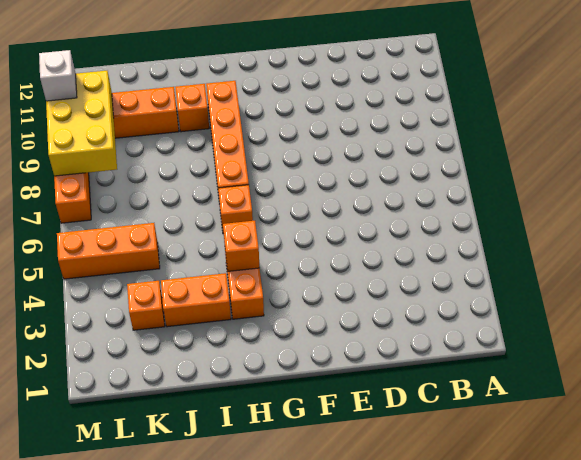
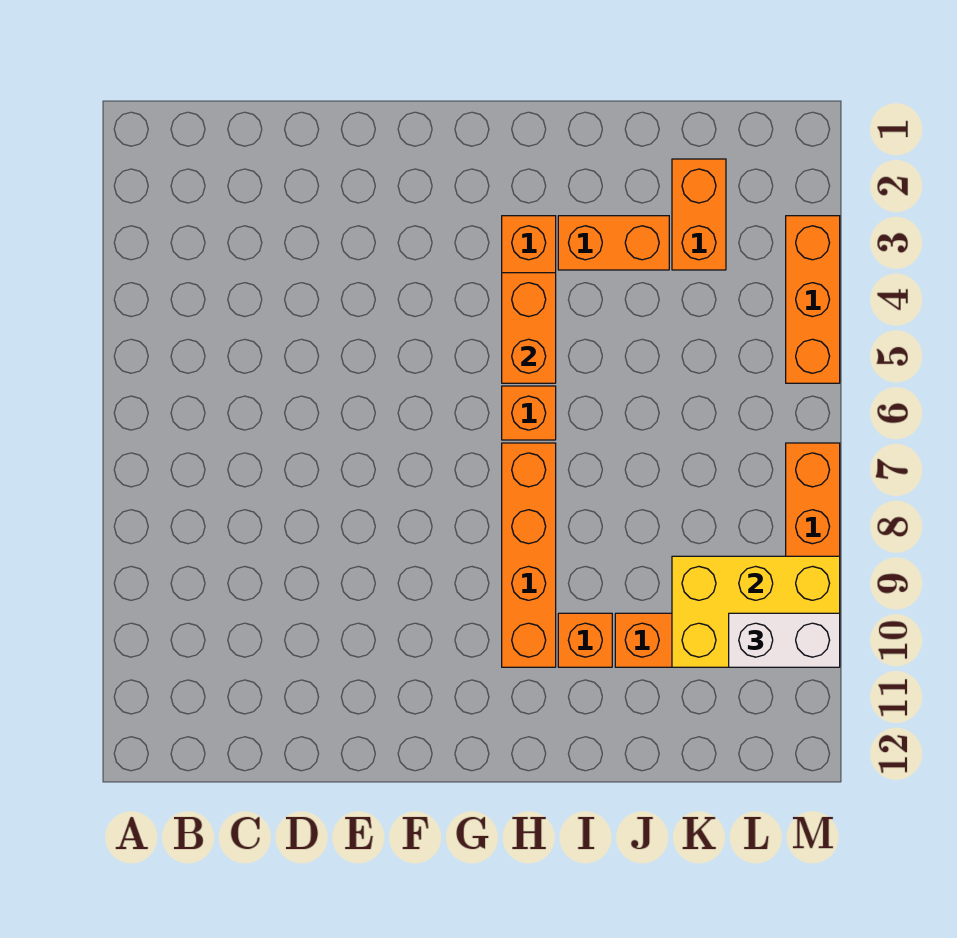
orange 1x1 brick [223,221,259,271] -> orange 1x2 brick [502,273,556,383]
orange 1x1 brick [127,281,165,330] -> orange 1x2 brick [672,159,726,270]
orange 1x3 brick [57,223,160,279] -> orange 1x3 brick turned to [786,216,840,383]
yellow 2x3 brick [46,71,117,176] -> yellow 2x3 brick turned to [672,556,840,667]
white 1x1 brick [39,50,77,101] -> white 1x2 brick [729,613,840,667]

